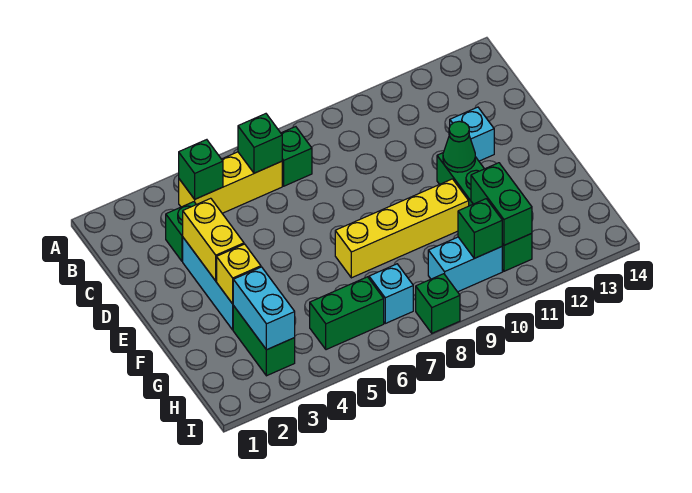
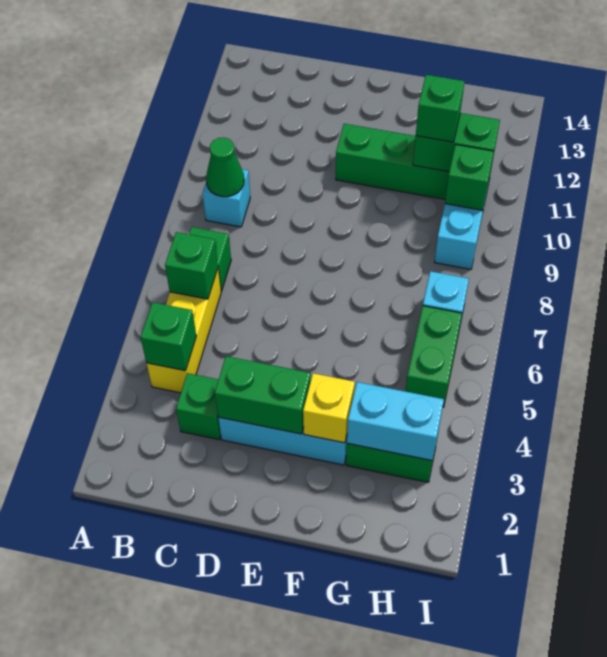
yellow 1x2 brick [183,198,244,281] -> green 1x2 brick [215,356,311,434]
cyan 1x1 brick [450,107,494,161] -> cyan 1x1 brick moved to [202,169,250,227]
green 1x1 cone [443,121,475,172] -> green 1x1 cone moved to [206,138,244,197]
yellow 1x4 brick [335,179,469,278] -> none
green 1x1 brick [416,274,460,333] -> green 1x1 brick moved to [416,75,465,142]

